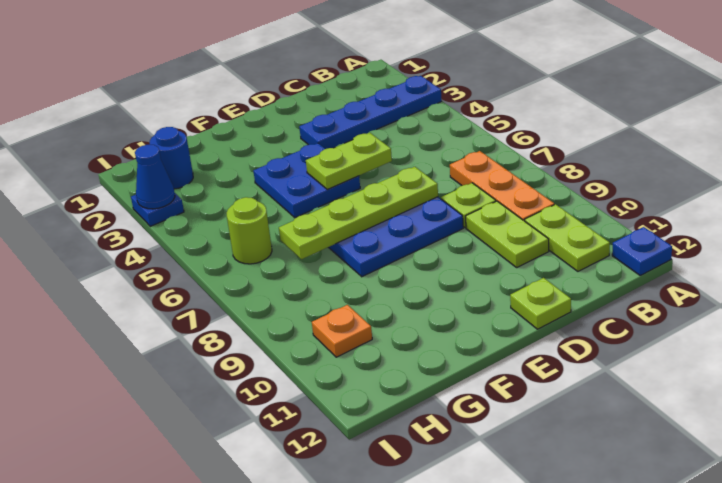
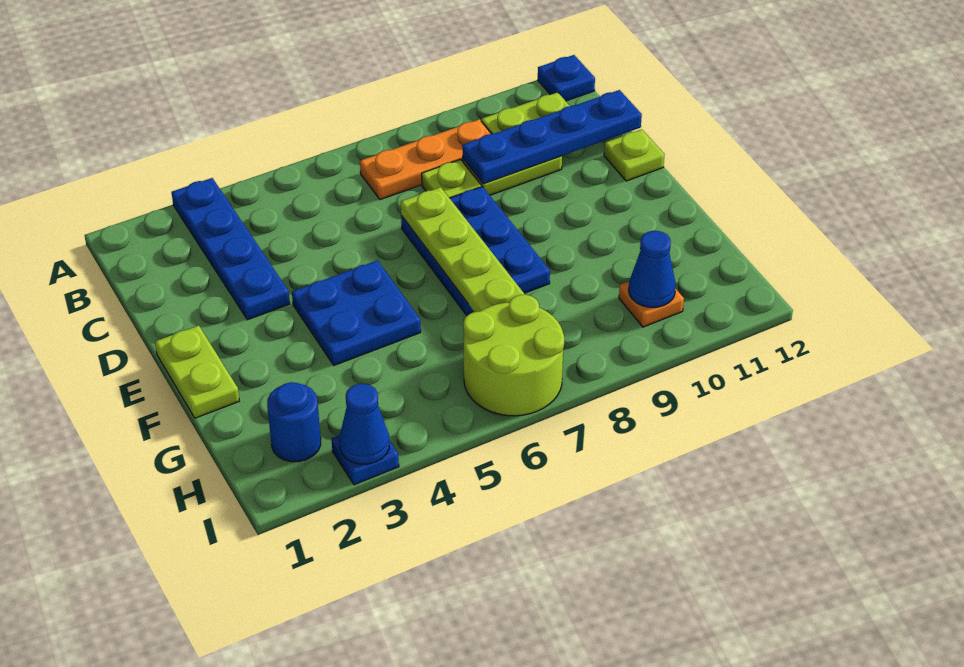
none -> blue 1x4 plate [462,90,642,184]
lime 1x2 plate [306,133,392,190] -> lime 1x2 plate moved to [155,325,239,418]
lime 1x1 round brick [227,197,272,264] -> lime 2x2 round brick [463,295,564,416]
none -> blue 1x1 cone [629,231,676,307]

